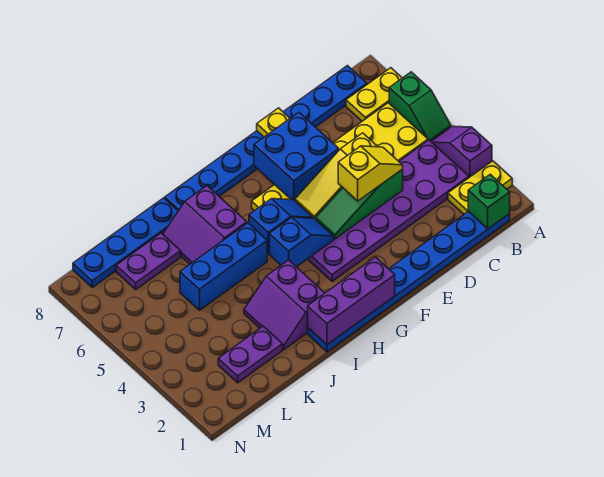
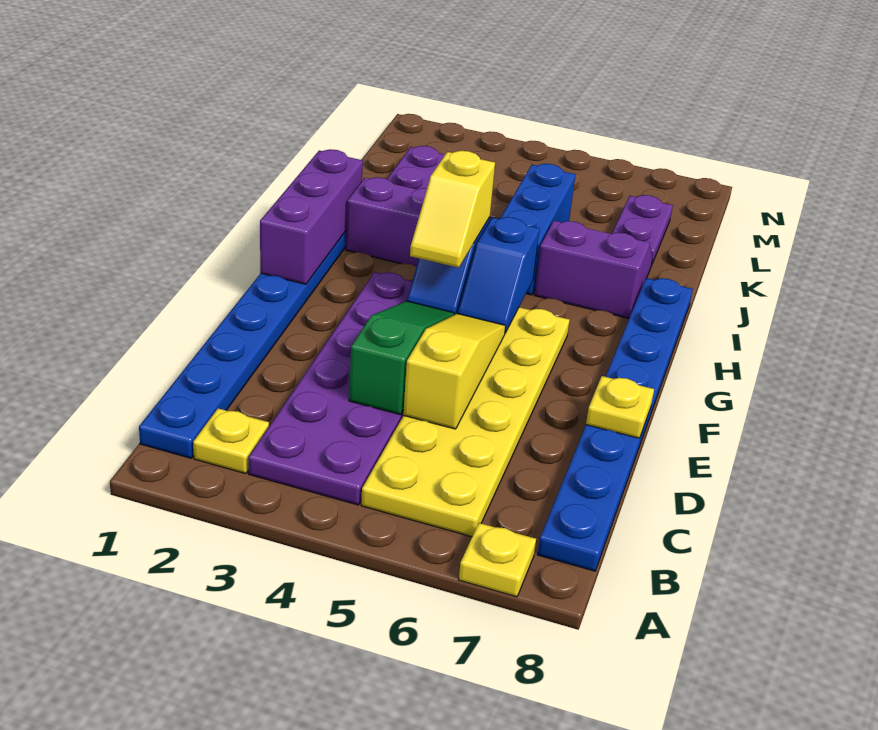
yellow 1x2 plate [448,161,512,214] -> yellow 1x1 plate [193,408,269,474]
purple 1x2 slope [431,126,492,177] -> none
green 1x2 slope [389,72,451,141] -> none
yellow 1x2 plate [346,68,402,121] -> yellow 1x1 plate [459,523,536,597]
green 1x1 brick [468,174,510,229] -> none
yellow 1x2 slope [338,146,403,201] -> yellow 1x2 slope moved to [410,151,495,268]
blue 2x2 brick [254,112,339,200] -> none
blue 1x4 plate [73,198,178,287] -> none

